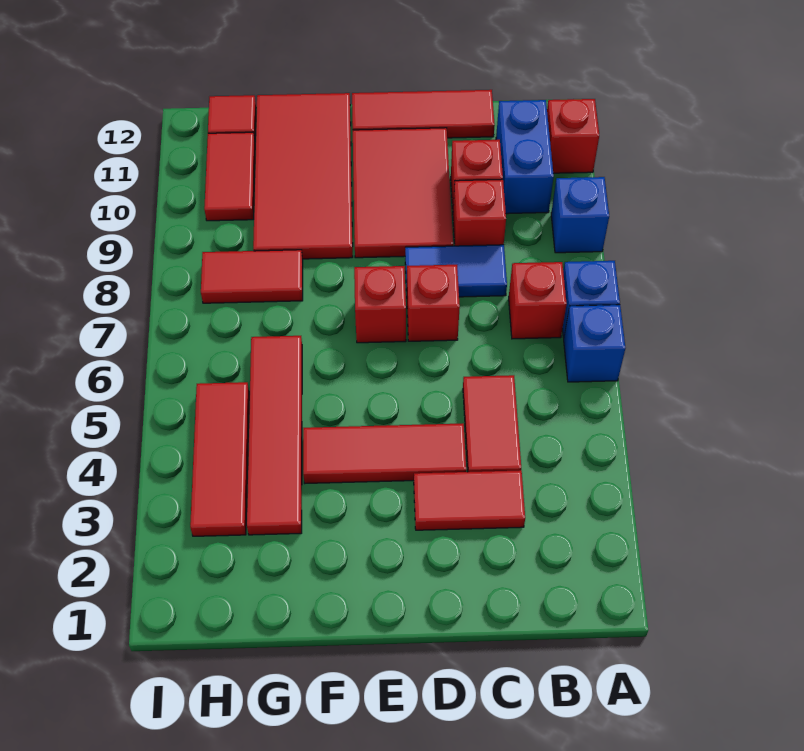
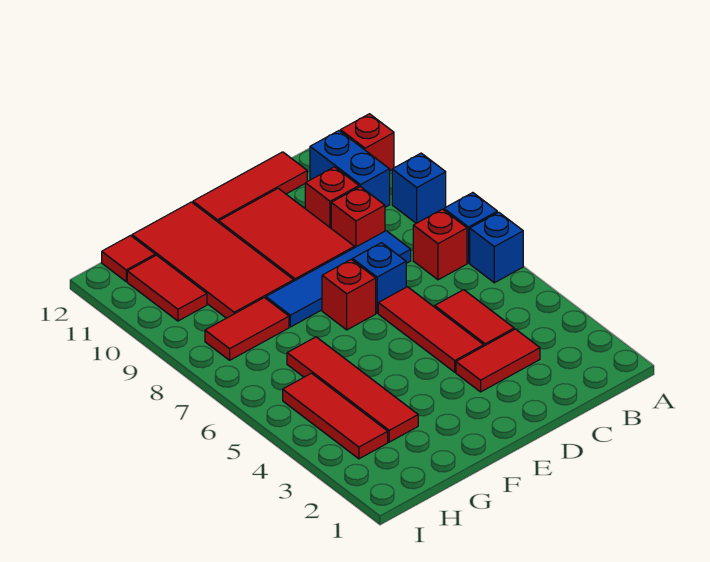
blue 1x2 tile [405,245,507,297] -> blue 1x4 tile [266,231,411,327]
red 1x3 tile [303,424,466,483] -> red 1x3 tile turned to [378,287,484,372]
red 1x1 brick [407,265,460,341] -> blue 1x1 brick [353,243,406,313]

